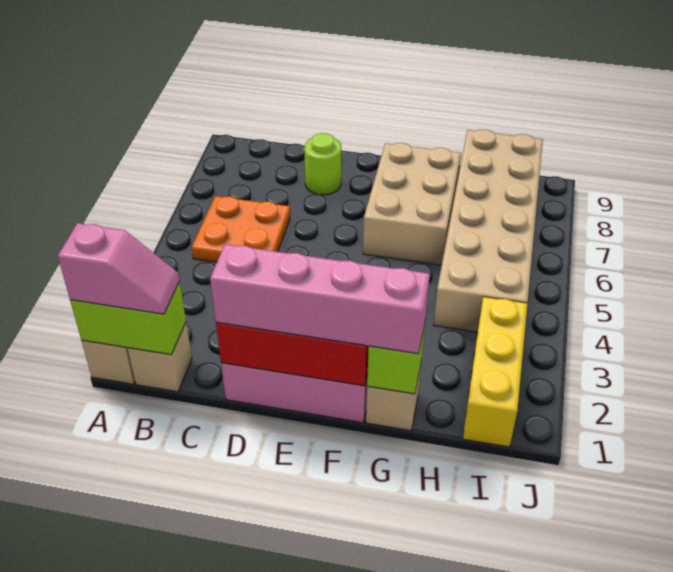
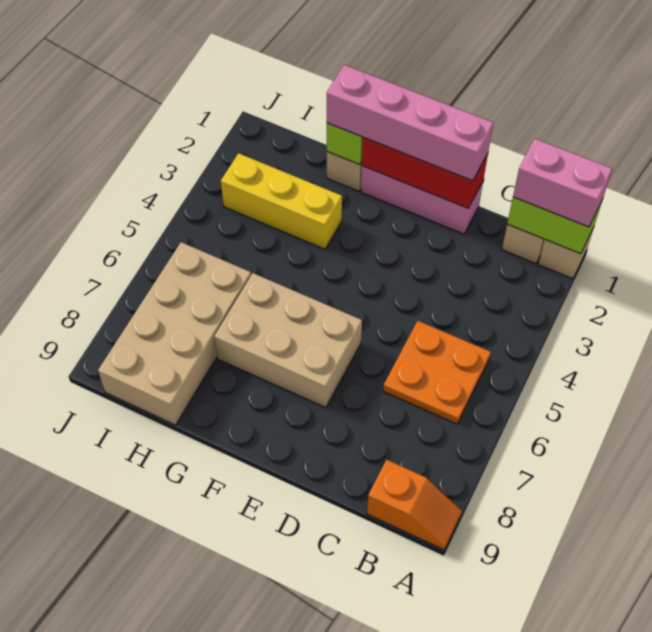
pink 1x2 slope [58,223,179,314] -> pink 1x2 brick [513,139,612,227]
none -> orange 1x2 slope [367,460,462,550]
lime 1x1 round brick [304,133,341,195] -> none
tan 2x3 brick [363,143,461,265] -> tan 2x3 brick turned to [214,273,362,408]
tan 2x6 brick [434,130,543,332] -> tan 2x4 brick [98,242,251,425]
yellow 1x3 brick [463,297,527,447] -> yellow 1x3 brick turned to [221,153,342,249]

